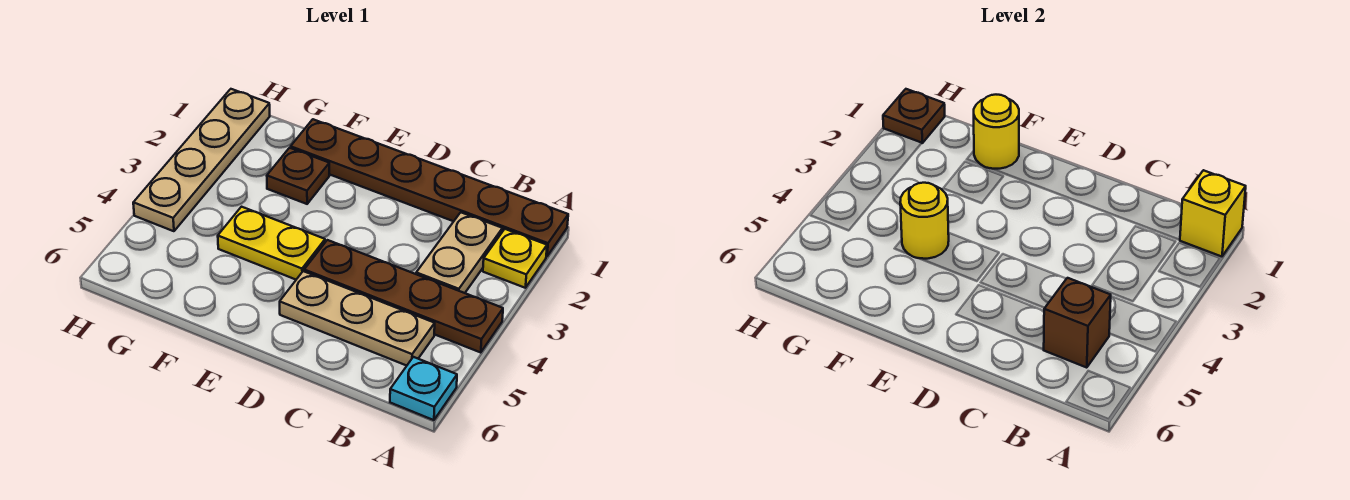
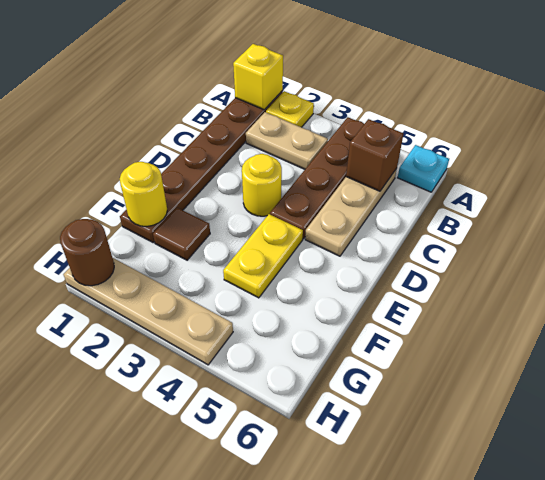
brown 1x1 plate [267,148,329,204] -> brown 1x1 tile [153,208,210,260]
yellow 1x1 round brick [900,183,949,259] -> yellow 1x1 round brick moved to [242,154,282,216]
brown 1x1 plate [883,89,945,143] -> brown 1x1 round brick [60,219,114,286]

